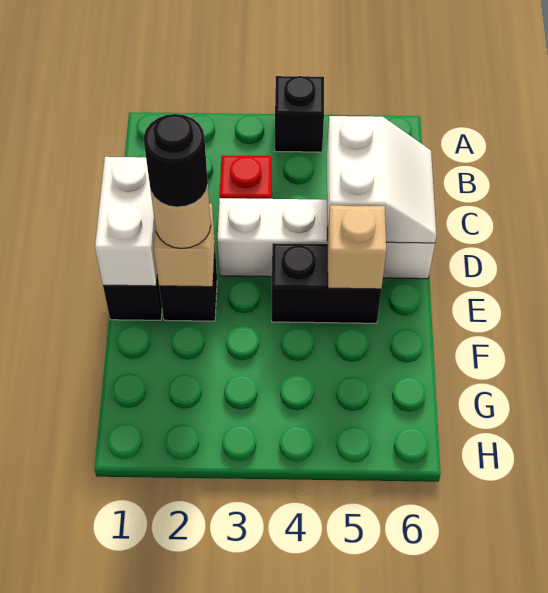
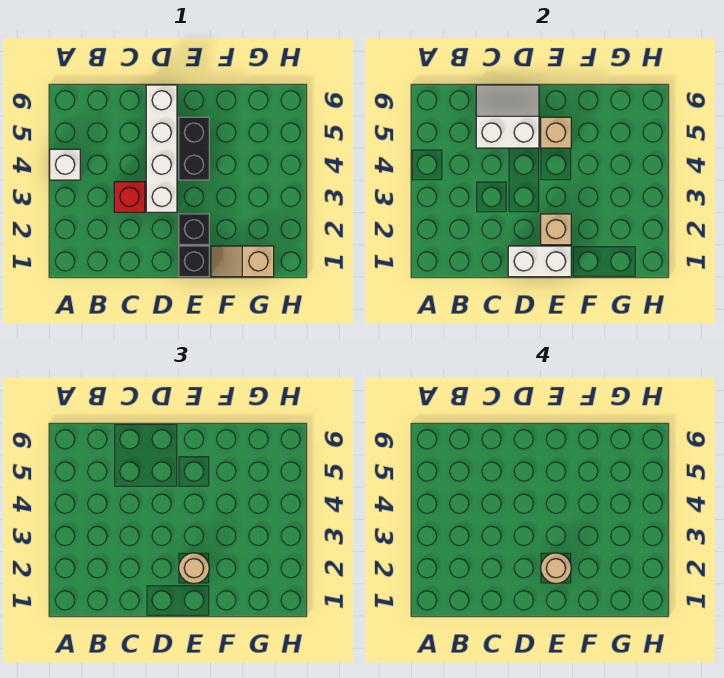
black 1x1 brick [275,76,324,152] -> white 1x1 brick [50,149,80,180]
black 1x1 round brick [144,114,208,207] -> tan 1x1 round brick [541,553,571,583]
none -> tan 1x2 slope [211,246,274,277]

